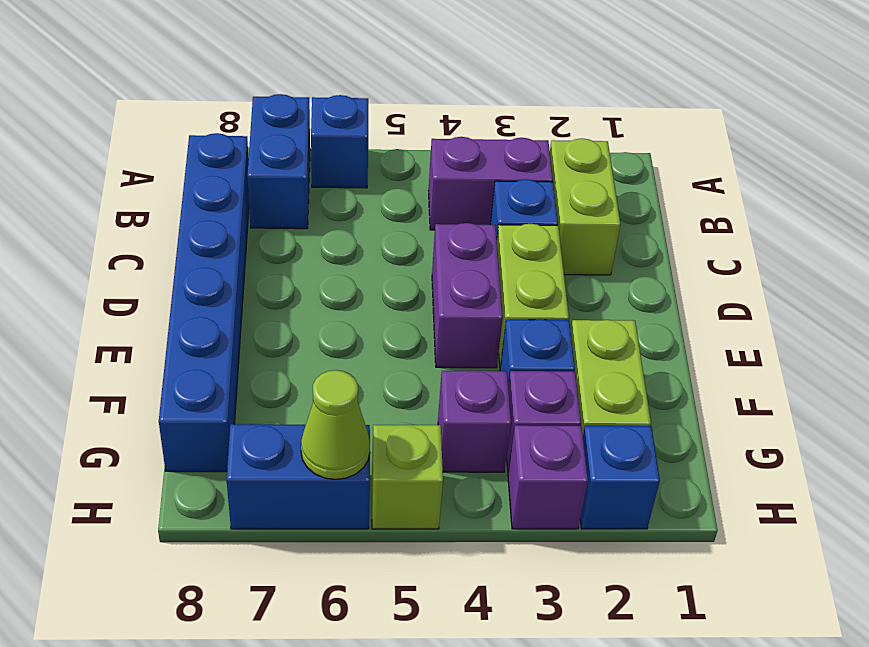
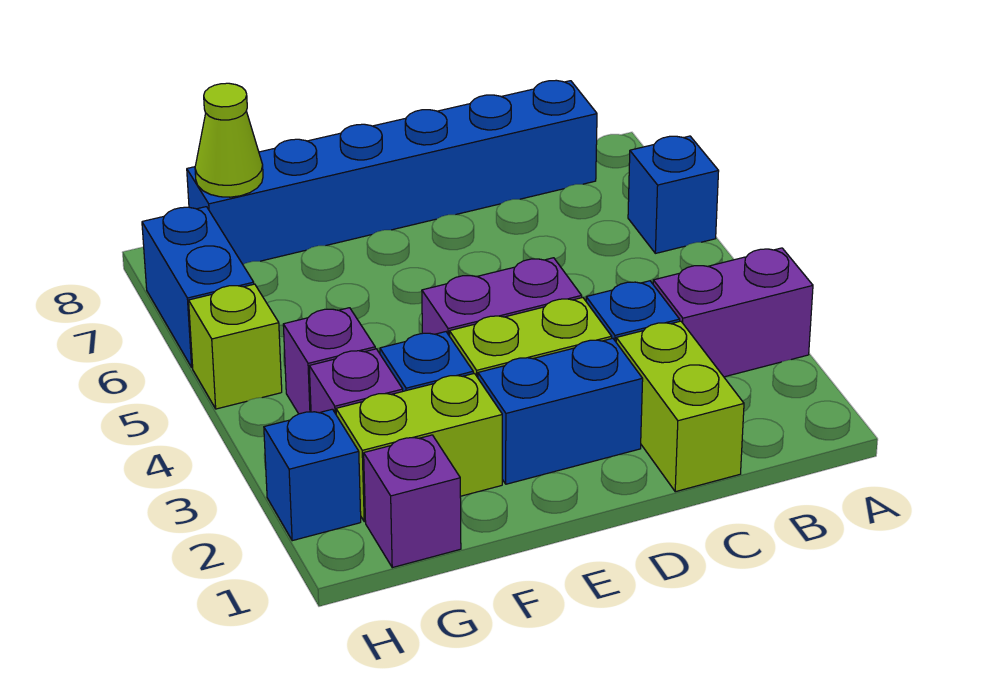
blue 1x2 brick [247,94,310,229] -> blue 1x2 brick moved to [478,338,643,484]
lime 1x2 brick [550,138,620,275] -> lime 1x2 brick turned to [616,321,744,492]
purple 1x2 brick [428,137,553,230] -> purple 1x2 brick turned to [653,248,813,377]
purple 1x1 brick [508,425,588,529] -> purple 1x1 brick moved to [364,435,461,568]
lime 1x1 cone [301,370,370,479] -> lime 1x1 cone moved to [195,83,263,197]

